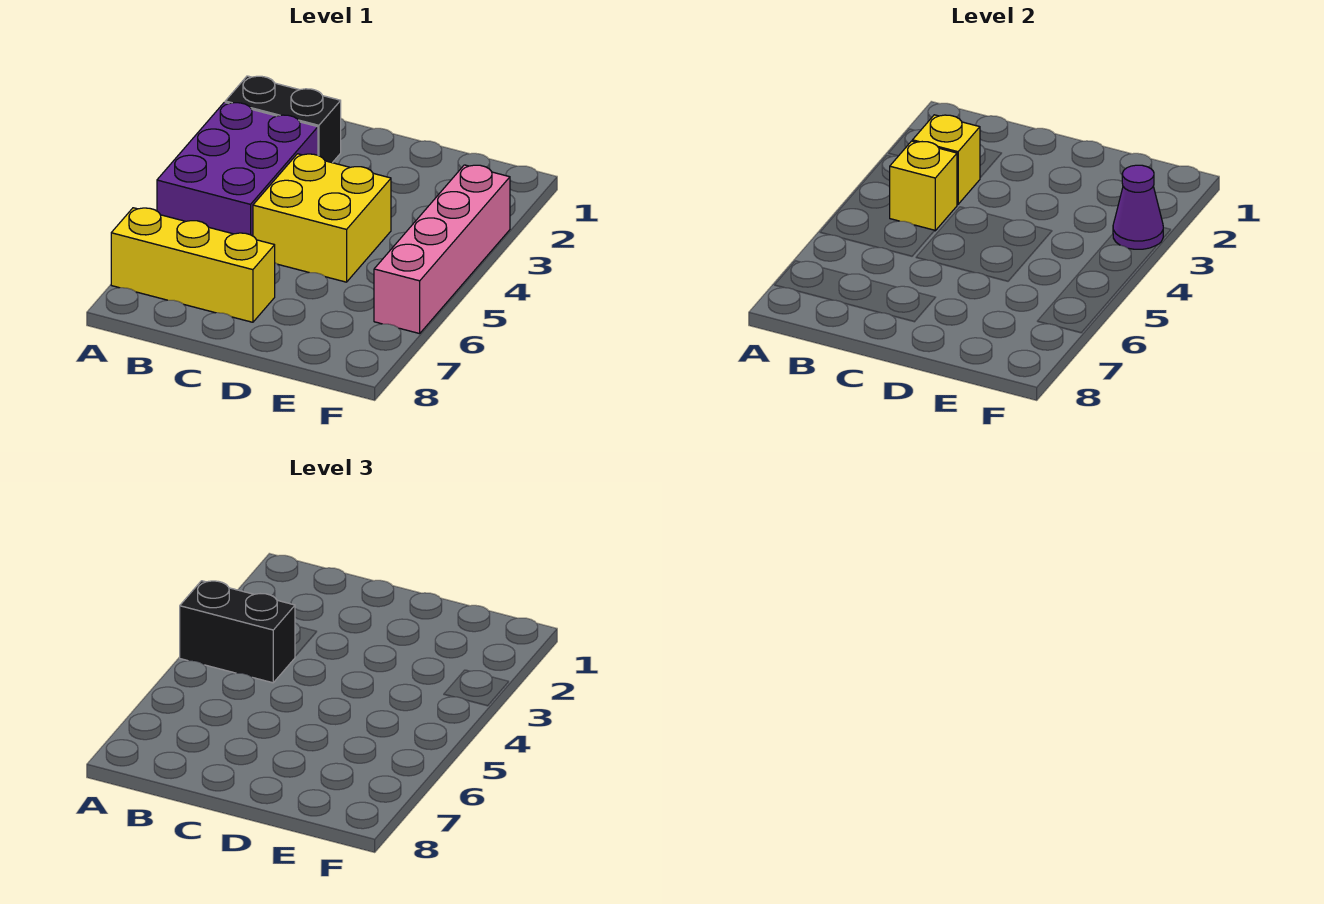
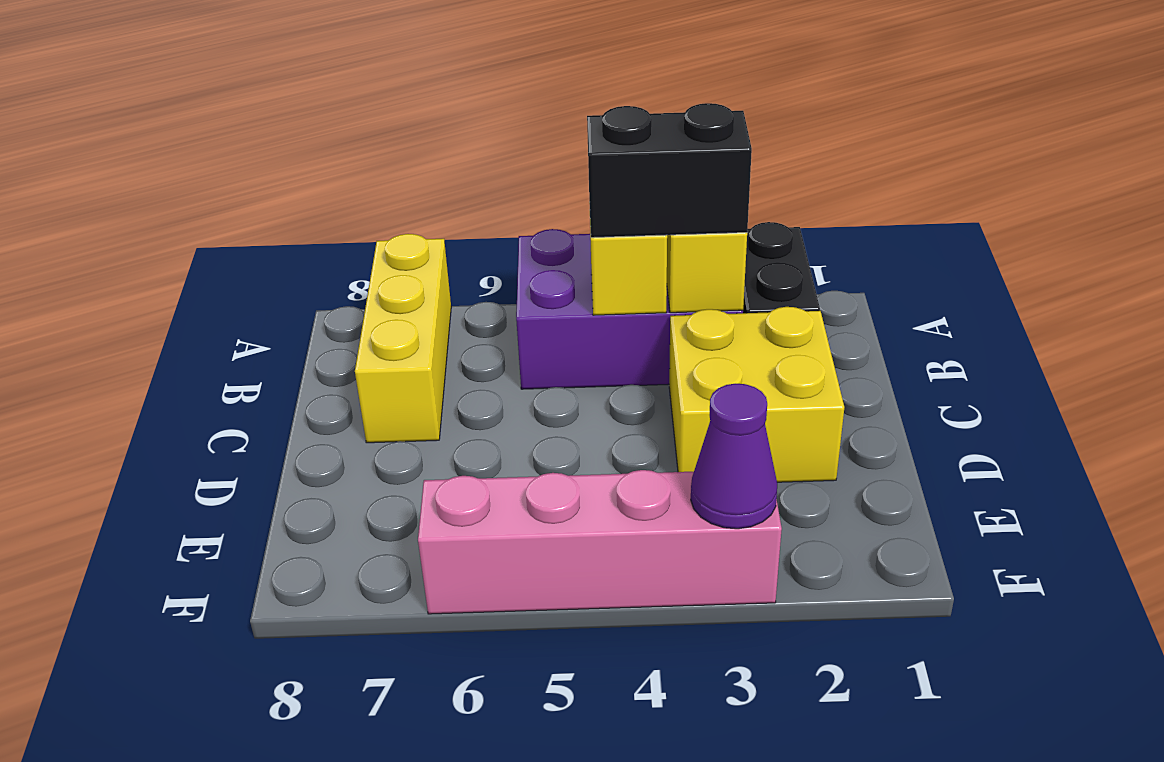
black 1x2 brick [180,581,295,683] -> black 1x2 brick turned to [587,103,752,238]
yellow 2x2 brick [253,154,391,282] -> yellow 2x2 brick moved to [669,307,844,482]

